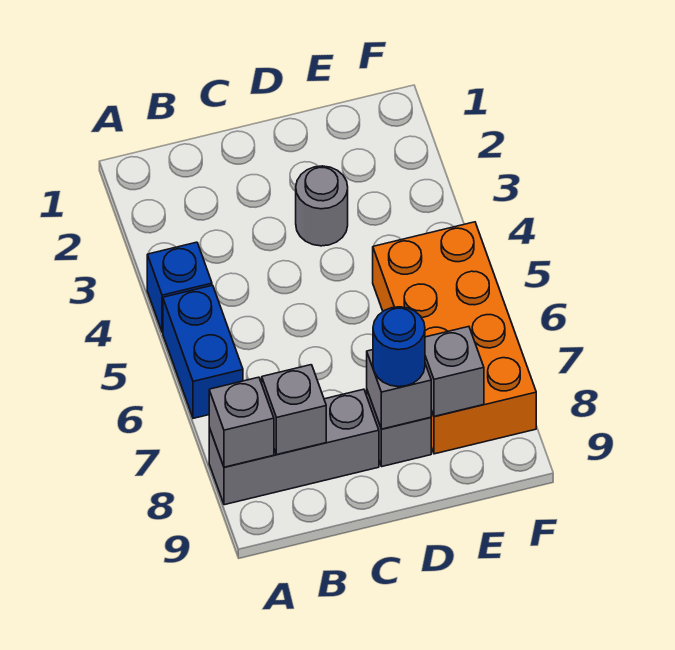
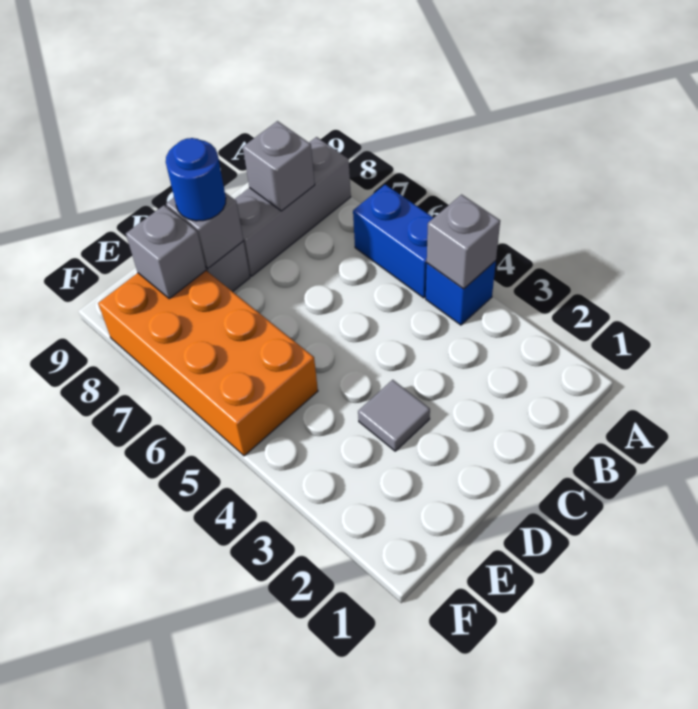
grey 1x1 brick [209,377,274,467] -> grey 1x1 brick moved to [427,195,500,289]
grey 1x1 round brick [296,166,348,246] -> grey 1x1 tile [358,380,430,451]

